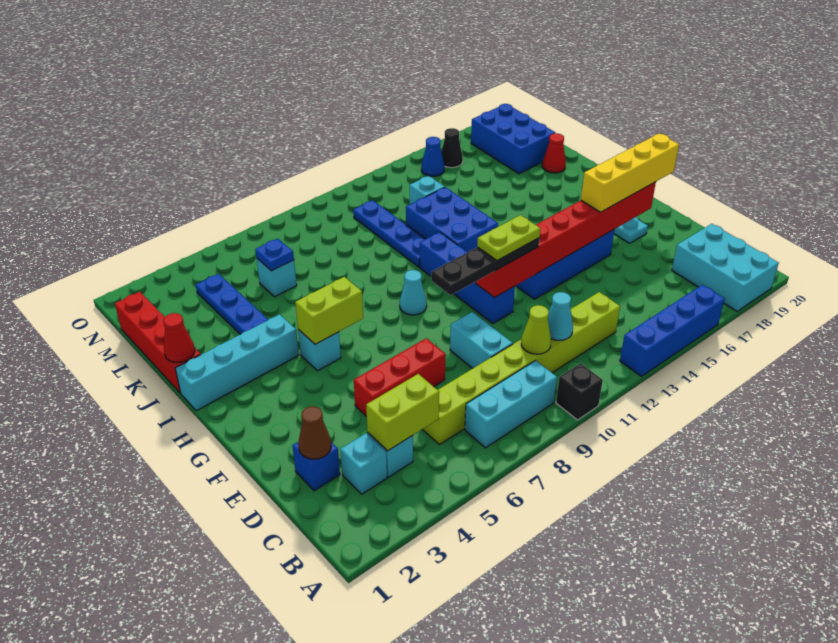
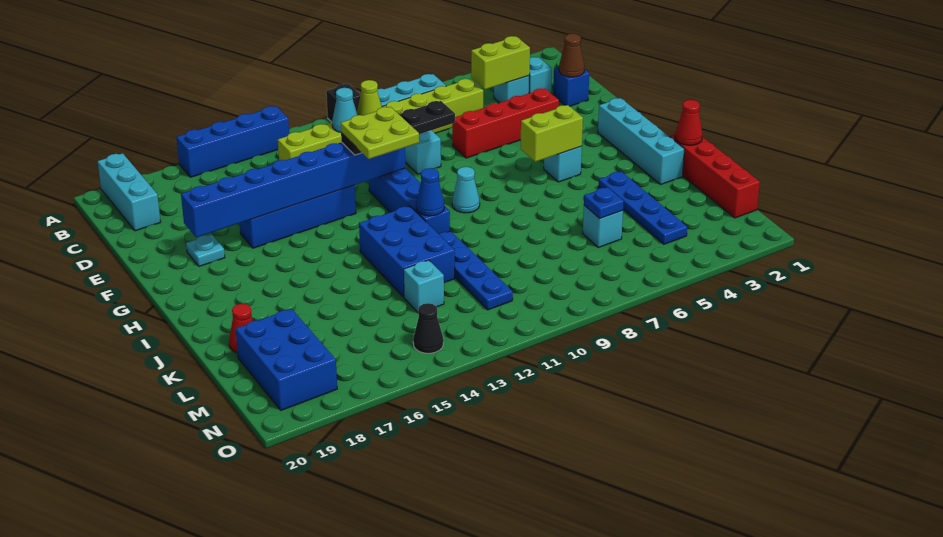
cyan 2x3 brick [672,224,779,311] -> cyan 1x3 brick [98,153,161,231]
red 1x3 brick [354,338,446,416] -> red 1x4 brick [452,88,559,158]
red 1x8 brick [476,182,656,298] -> blue 1x8 brick [181,142,405,237]
lime 1x2 plate [477,215,540,261] -> lime 2x2 plate [341,107,419,159]
yellow 1x4 brick [581,134,679,212] -> none
cyan 1x4 brick [175,314,299,411] -> cyan 1x4 brick turned to [598,98,685,184]
blue 1x1 cone [421,137,445,176] -> blue 1x1 cone moved to [416,168,444,216]
black 1x1 cone [441,128,463,168] -> black 1x1 cone moved to [413,303,443,353]

